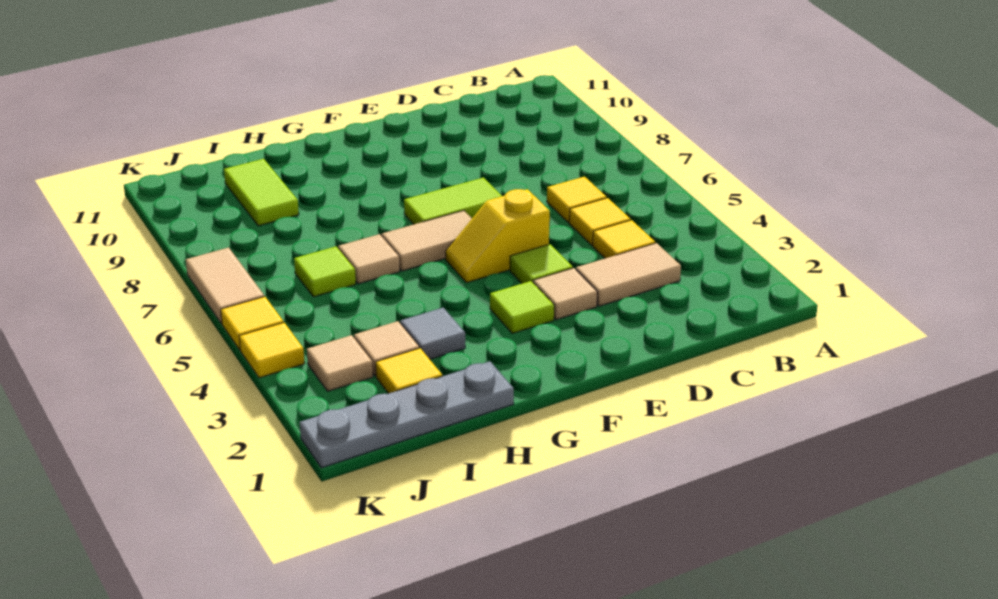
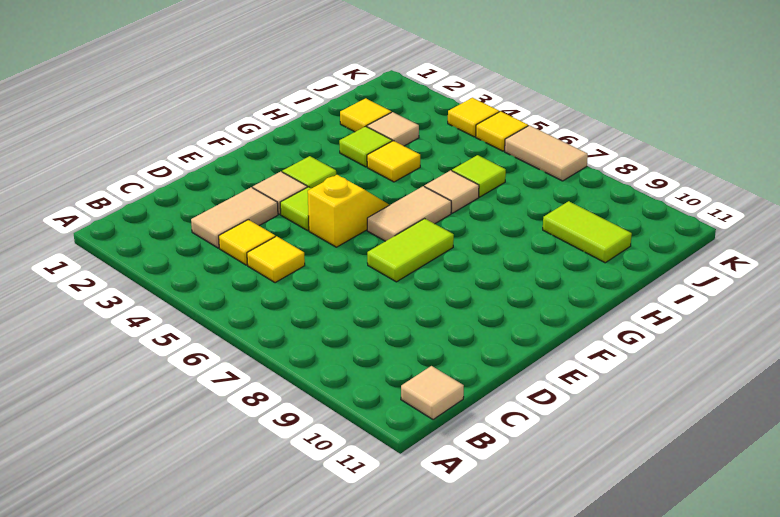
yellow 1x1 tile [547,177,607,223] -> yellow 1x1 tile moved to [367,141,420,182]
grey 1x4 plate [300,361,514,468] -> none
grey 1x1 tile [400,308,465,359] -> lime 1x1 tile [339,126,392,167]
tan 1x1 tile [307,335,373,391] -> tan 1x1 tile moved to [401,366,464,420]

